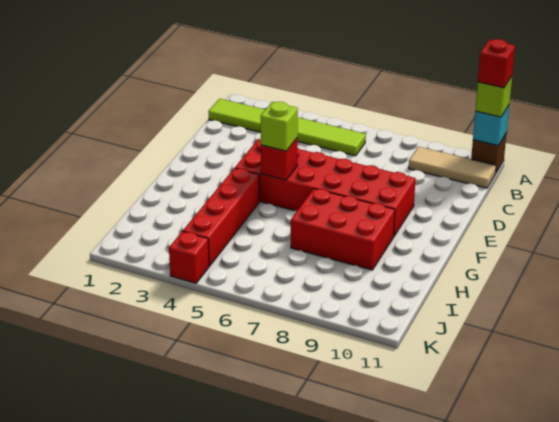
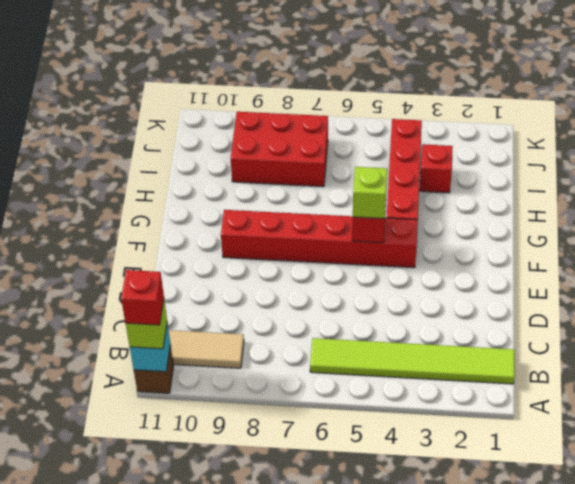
red 2x6 brick [235,139,416,236] -> red 1x6 brick [221,210,418,268]
red 2x3 brick [291,189,395,270] -> red 2x3 brick moved to [231,112,328,187]
red 1x1 brick [169,231,209,283] -> red 1x1 brick moved to [420,145,453,193]

